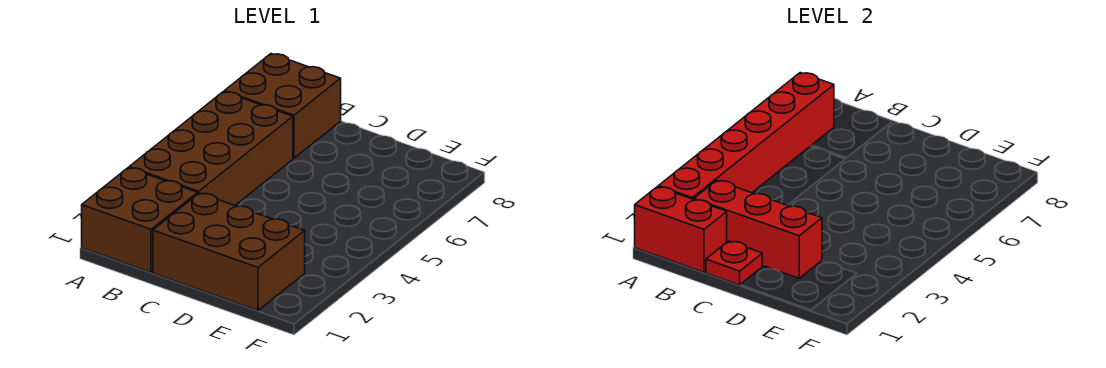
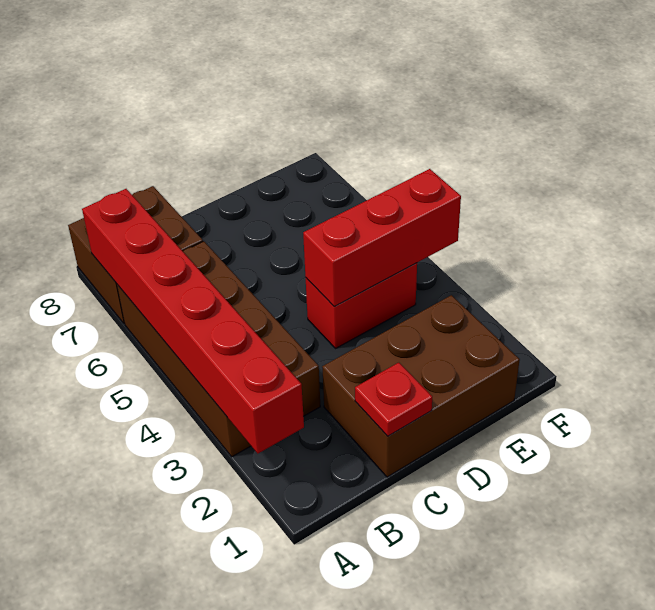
brown 2x2 brick [82,168,198,272] -> none
red 1x2 brick [635,187,727,272] -> red 1x2 brick moved to [306,263,417,349]
red 1x3 brick [694,180,822,278] -> red 1x3 brick moved to [303,169,461,306]

